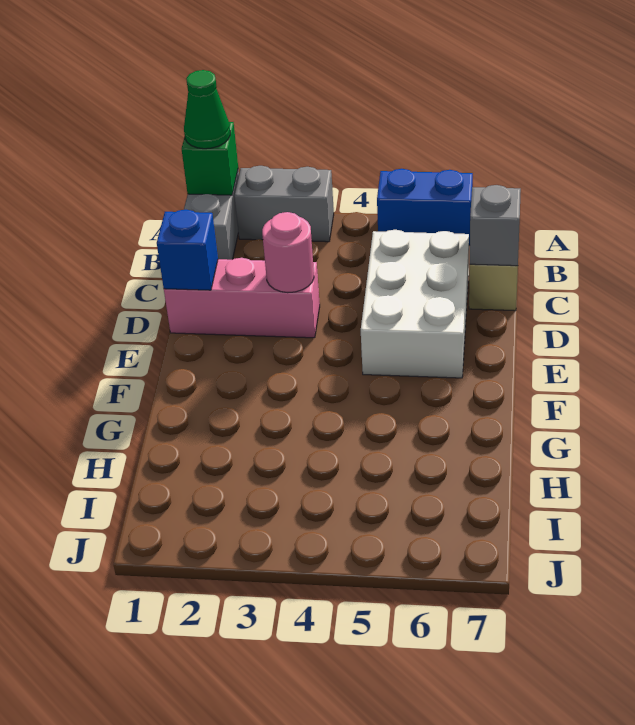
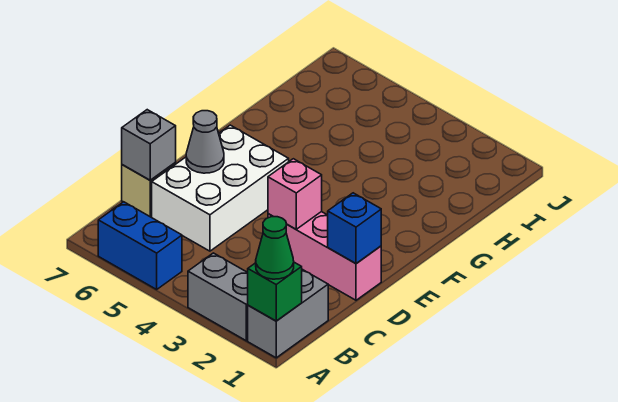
pink 1x1 round brick [262,212,314,293] -> pink 1x1 brick [268,159,322,229]
none -> grey 1x1 cone [186,111,224,173]

